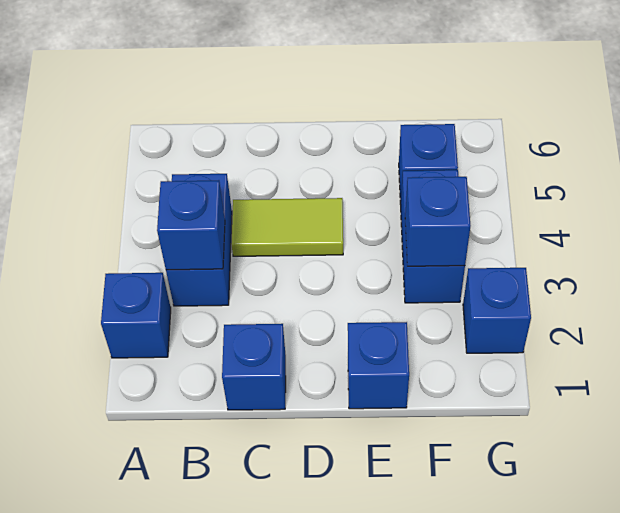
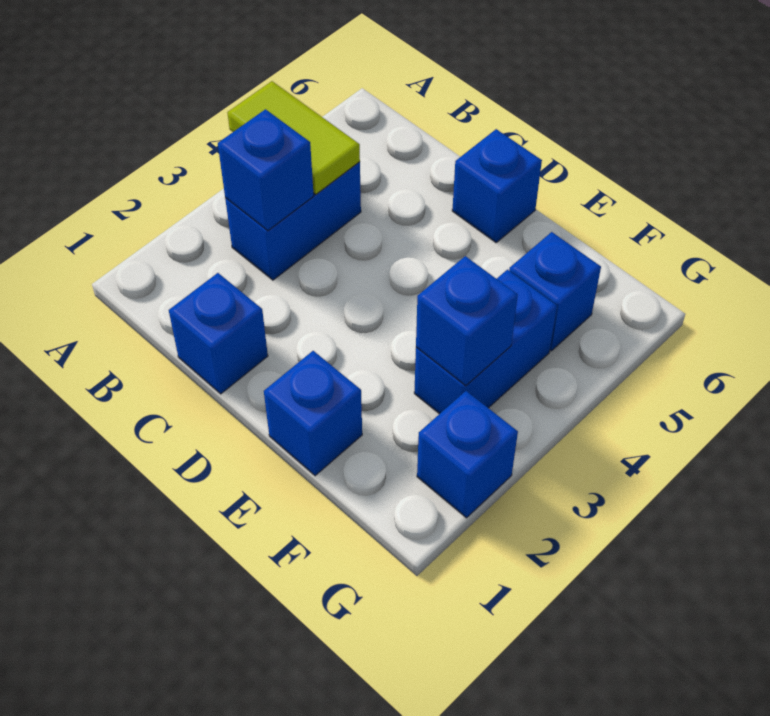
blue 1x1 brick [101,273,171,358] -> blue 1x1 brick moved to [452,129,542,242]
lime 1x2 tile [231,198,343,256] -> lime 1x2 tile moved to [227,81,360,194]

